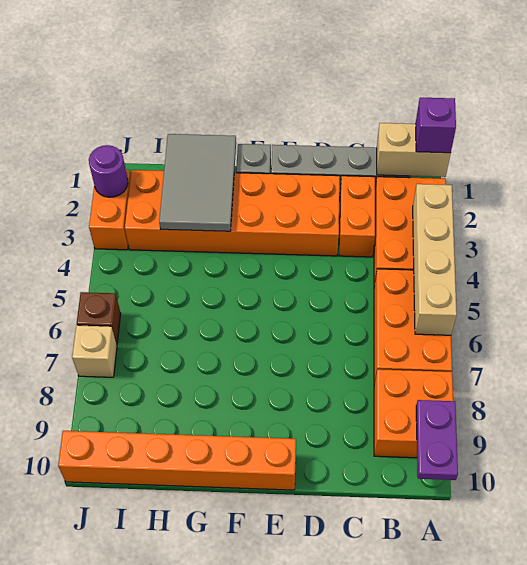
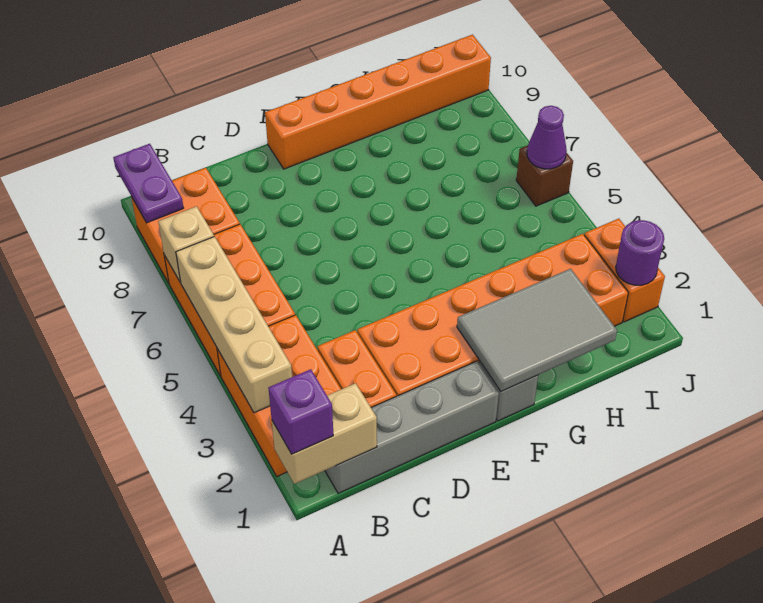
grey 2x3 tile [159,134,236,231] -> grey 2x3 tile turned to [457,269,617,391]
none -> purple 1x1 cone [527,106,567,169]
tan 1x1 brick [72,325,117,377] -> tan 1x1 brick moved to [158,206,214,282]

